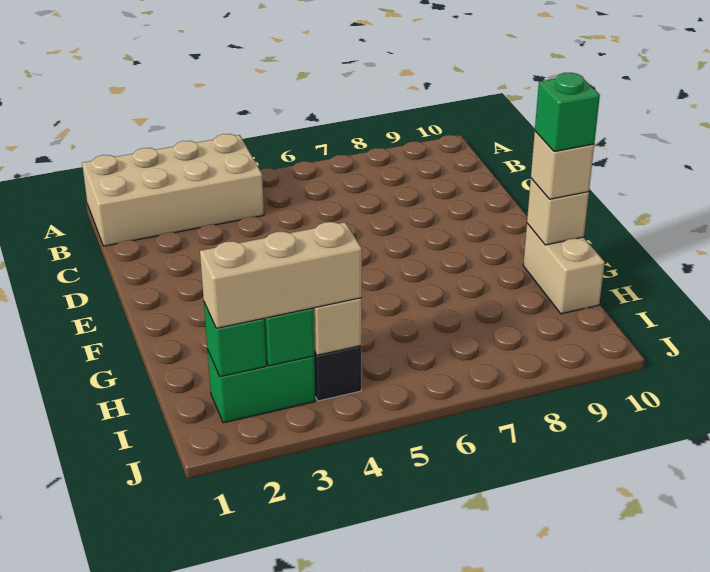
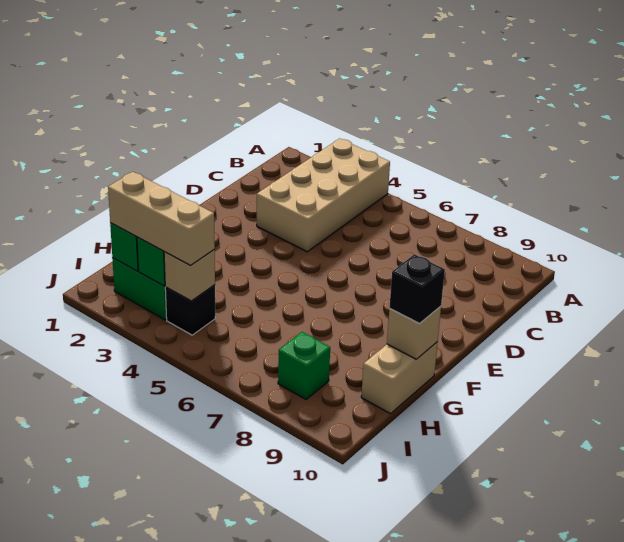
tan 2x4 brick [82,134,264,246] -> tan 2x4 brick turned to [257,139,390,252]
tan 1x1 brick [531,131,594,199] -> black 1x1 brick [389,254,445,324]
green 1x1 brick [535,73,600,152] -> green 1x1 brick moved to [278,332,330,399]

